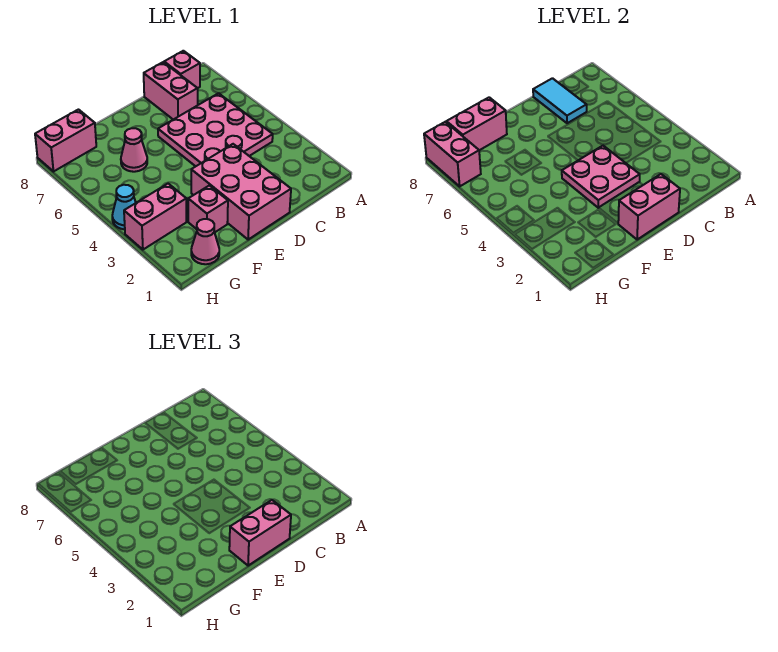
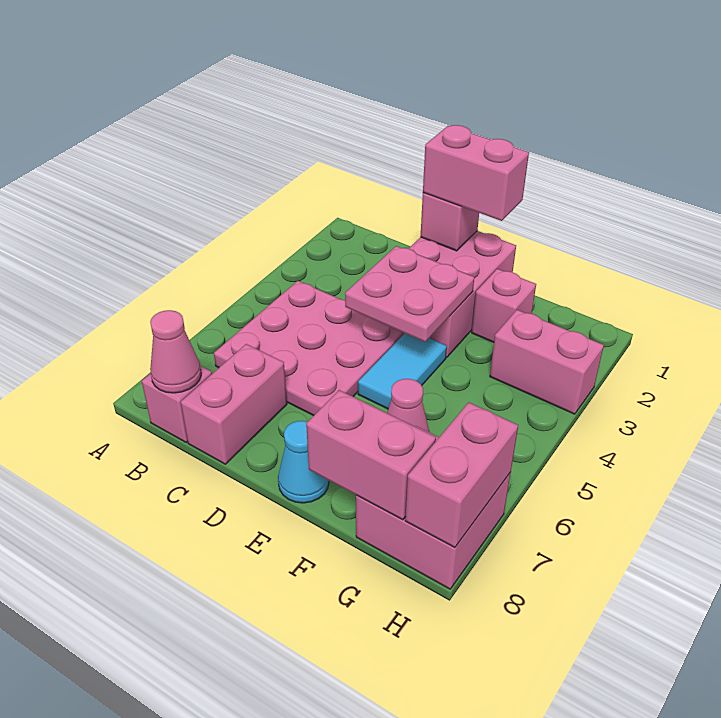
cyan 1x2 tile [533,78,587,123] -> cyan 1x2 tile moved to [358,333,447,409]
pink 1x2 brick [618,174,680,240] -> pink 1x1 brick [421,193,479,251]
pink 1x1 cone [191,219,219,264] -> pink 1x1 cone moved to [150,310,201,393]
pink 1x2 brick [35,110,96,172] -> pink 2x2 brick [356,426,511,589]
cyan 1x1 cone [112,185,136,229] -> cyan 1x1 cone moved to [278,421,329,503]

